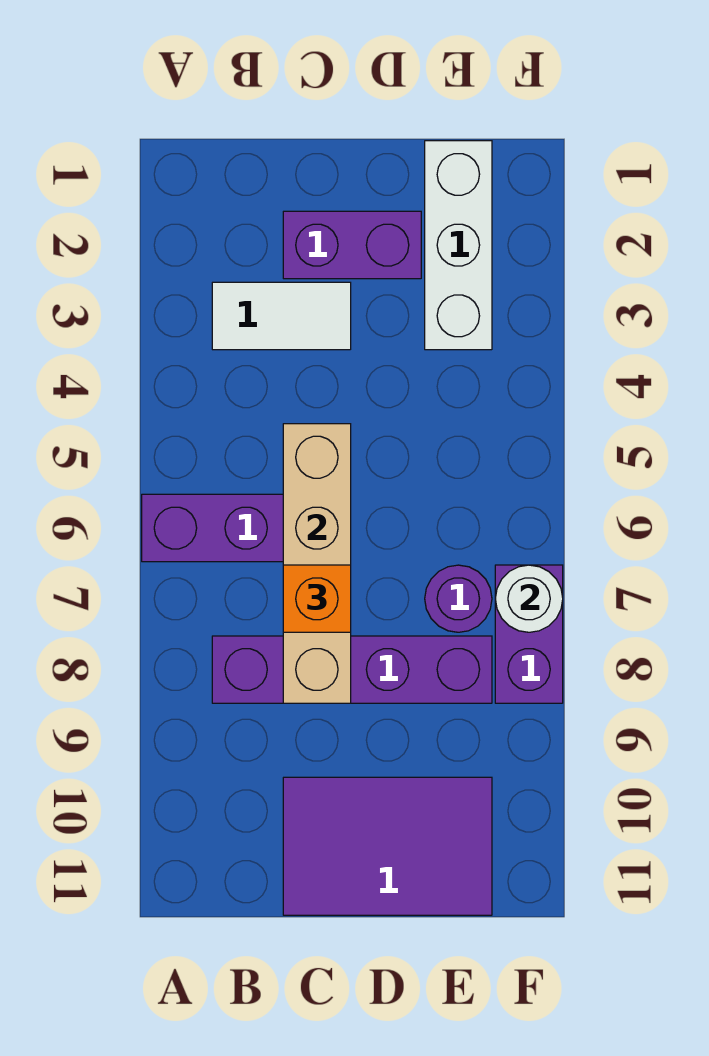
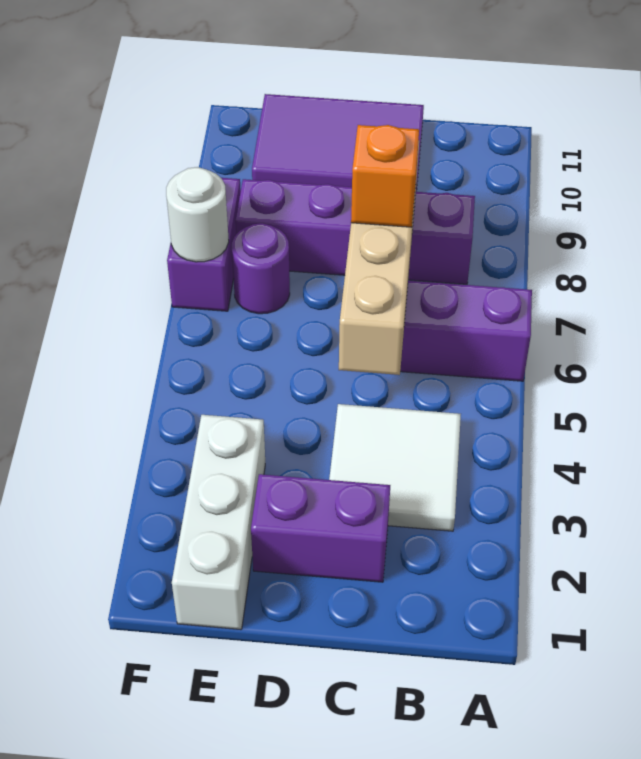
white 1x2 tile [212,282,351,350] -> white 2x2 tile [329,404,461,531]

